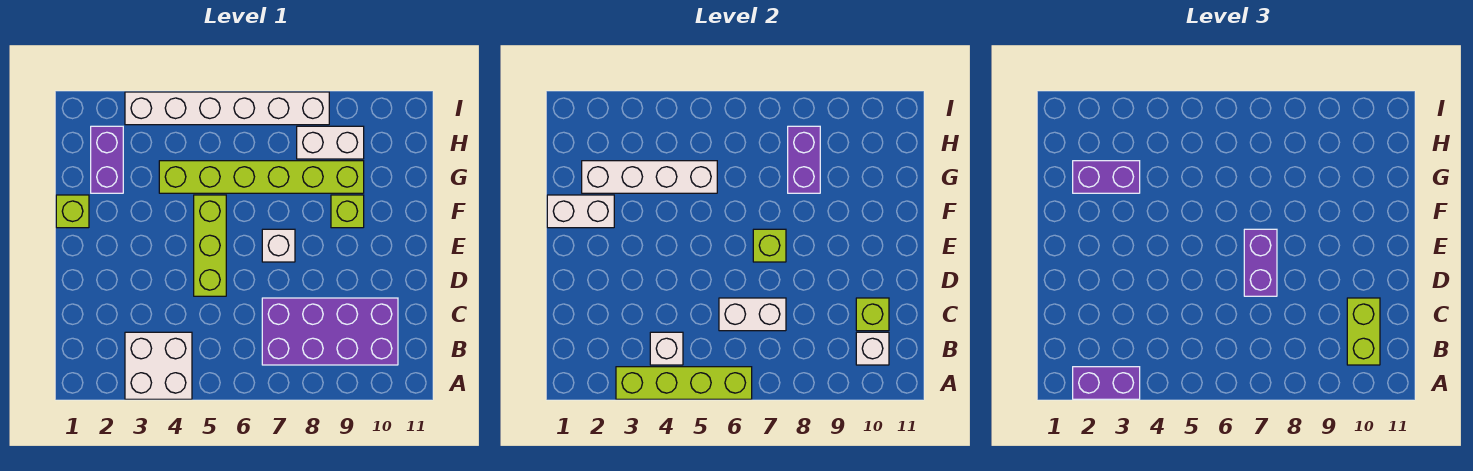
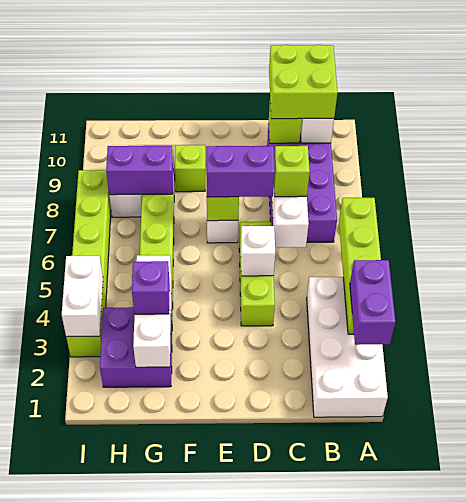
white 2x2 brick [125,332,192,399] -> white 2x4 brick [307,277,388,417]
white 1x1 brick [650,332,683,365] -> white 1x1 brick moved to [241,226,275,276]
lime 1x2 brick [1347,298,1380,365] -> lime 2x2 brick [269,45,338,119]
lime 1x3 brick [194,195,226,296] -> lime 1x3 brick turned to [239,222,275,326]
lime 1x1 brick [56,195,89,228] -> lime 1x1 brick moved to [274,146,310,197]
white 1x2 brick [547,195,614,228] -> white 1x2 brick moved to [62,256,103,337]
purple 1x2 brick [91,126,123,193] -> purple 2x2 brick [100,307,172,387]
white 1x4 brick [582,161,717,193] -> white 1x3 brick [133,255,171,367]
purple 1x2 brick [1073,161,1140,193] -> purple 1x1 brick [132,261,170,314]
white 1x6 brick [125,92,329,125] -> lime 1x6 brick [66,170,111,357]

